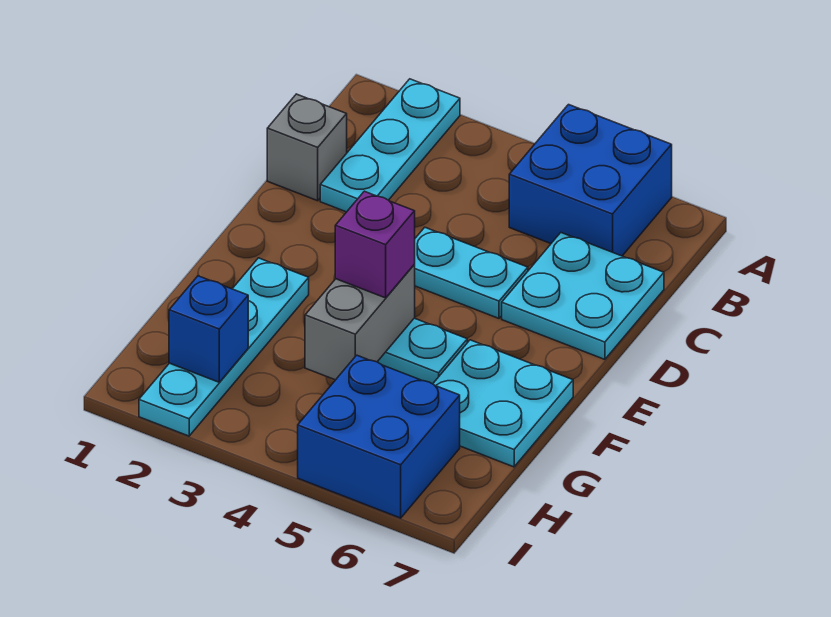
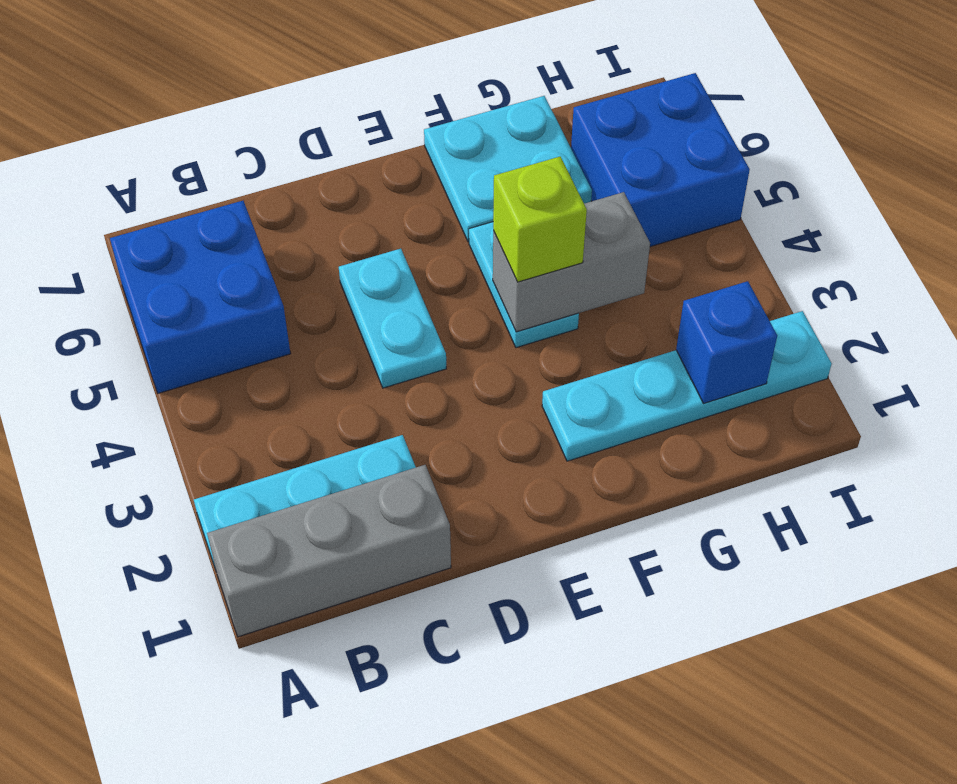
grey 1x1 brick [267,94,347,201] -> grey 1x3 brick [207,465,451,637]
cyan 2x2 plate [502,233,664,359] -> none
purple 1x1 brick [335,191,415,298] -> lime 1x1 brick [493,157,587,282]

